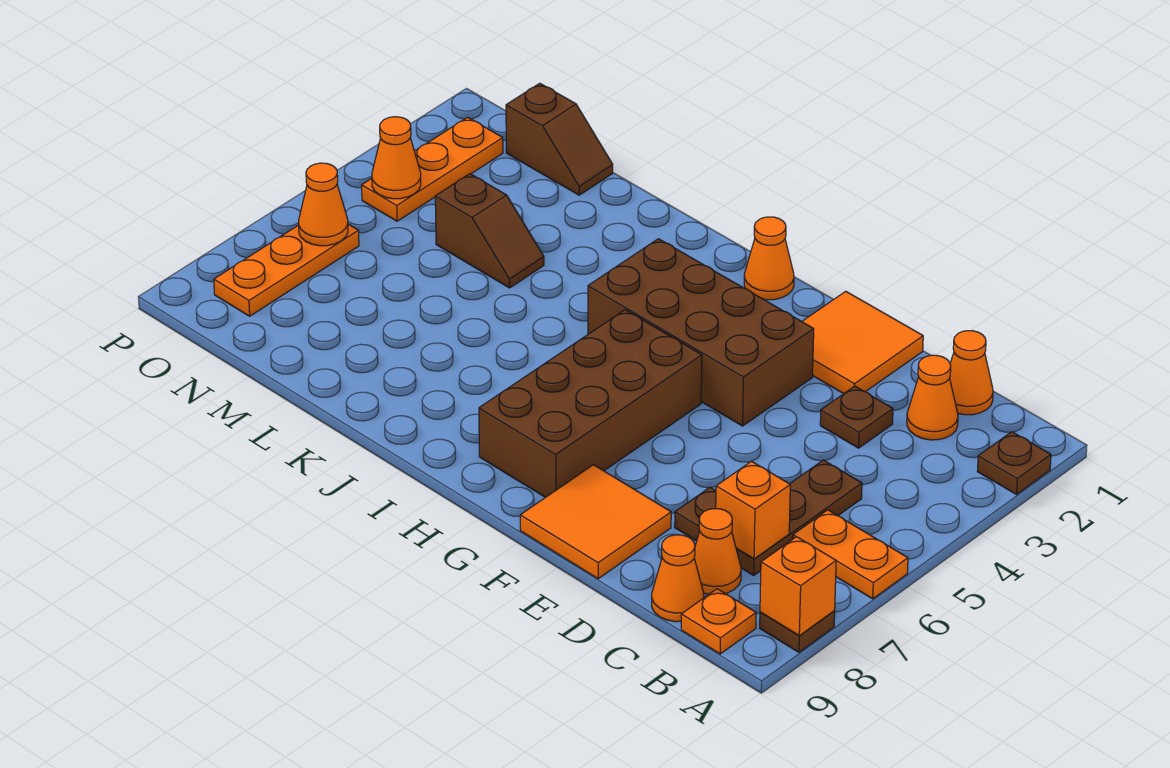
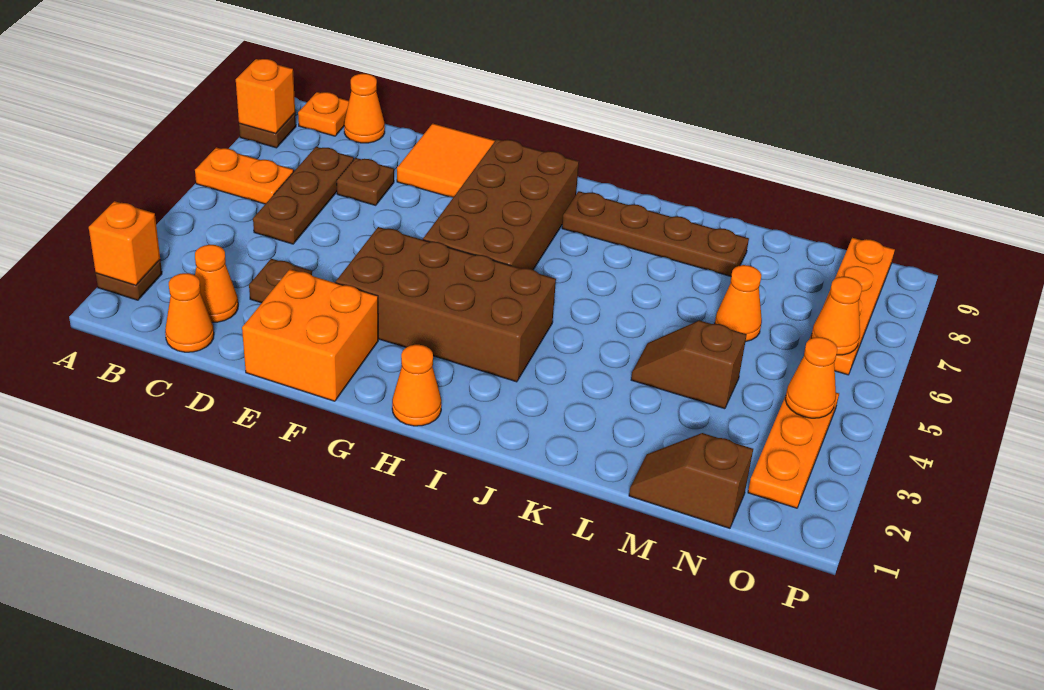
orange 1x1 brick [716,461,790,559] -> orange 1x1 brick moved to [89,201,160,285]
orange 1x1 cone [694,509,741,594] -> orange 1x1 cone moved to [715,265,762,341]
orange 2x2 tile [802,291,923,394] -> orange 2x2 brick [242,269,378,401]
none -> brown 1x4 plate [562,191,749,276]
orange 1x3 plate [214,224,359,316] -> orange 1x4 plate [810,238,895,375]

